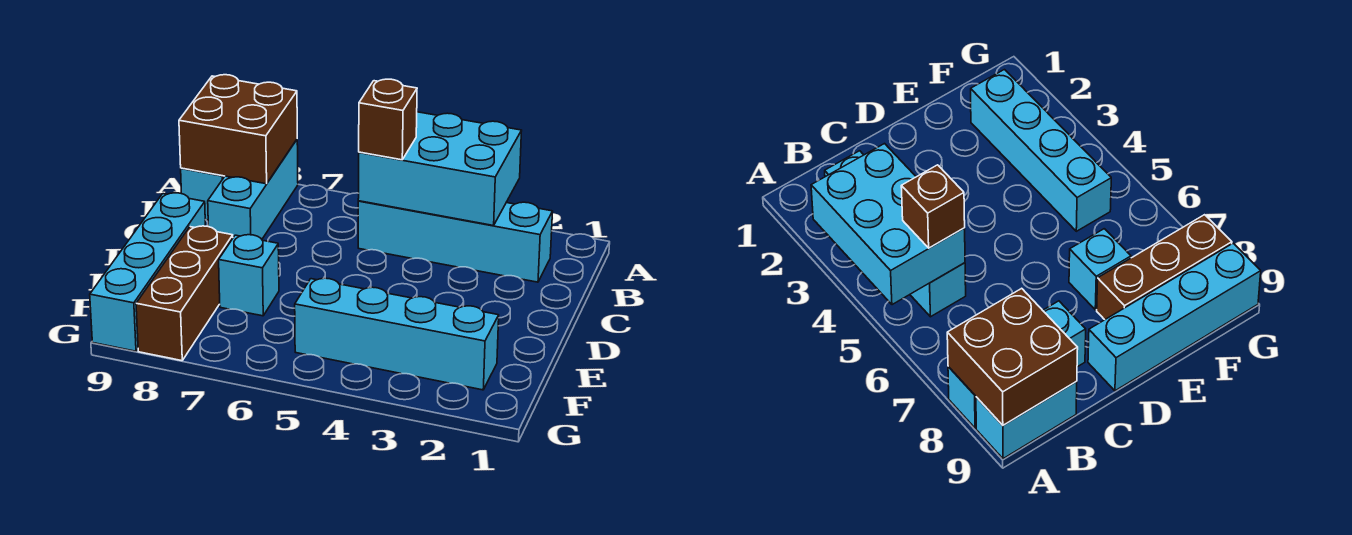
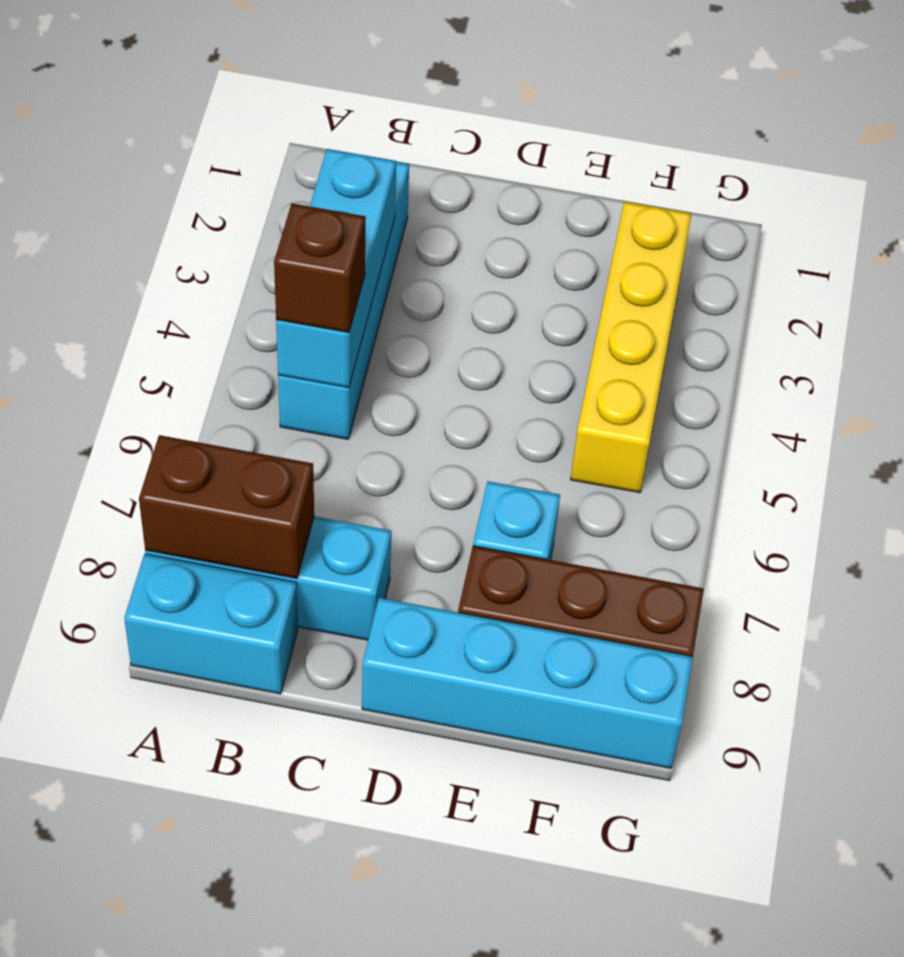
cyan 2x3 brick [358,112,522,226] -> cyan 1x3 brick [276,149,396,388]
brown 2x2 brick [179,75,297,184] -> brown 1x2 brick [139,435,314,578]
cyan 1x4 brick [295,278,499,390] -> yellow 1x4 brick [571,202,692,493]

